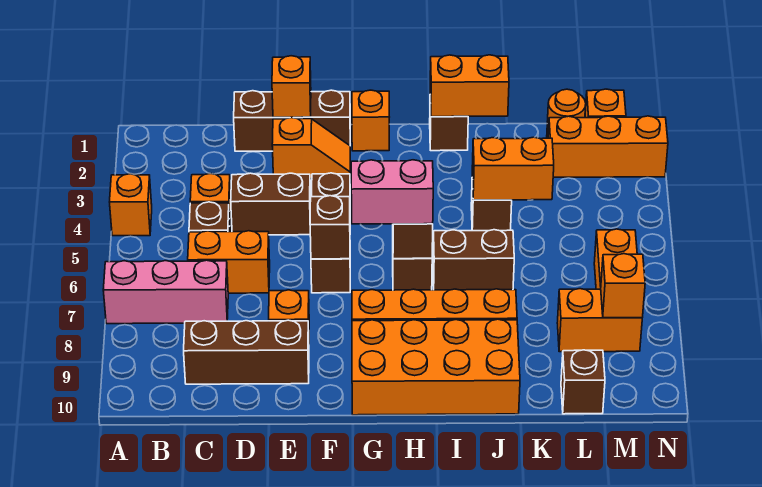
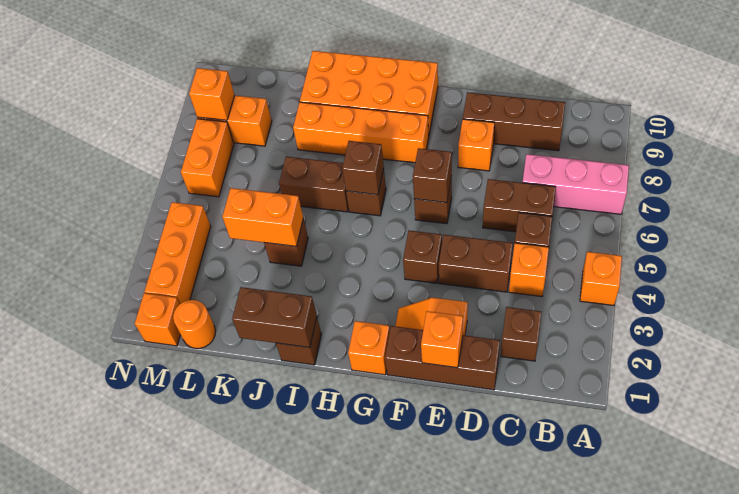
orange 1x2 brick [188,231,270,293] -> brown 1x2 brick [483,179,556,232]
pink 1x2 brick [351,160,433,224] -> none
orange 1x2 brick [430,55,509,117] -> brown 1x2 brick [232,287,317,348]
orange 1x3 brick [548,116,668,177] -> orange 1x3 brick turned to [144,202,211,304]
brown 1x1 brick [561,350,605,414] -> brown 1x1 brick moved to [501,307,541,361]

